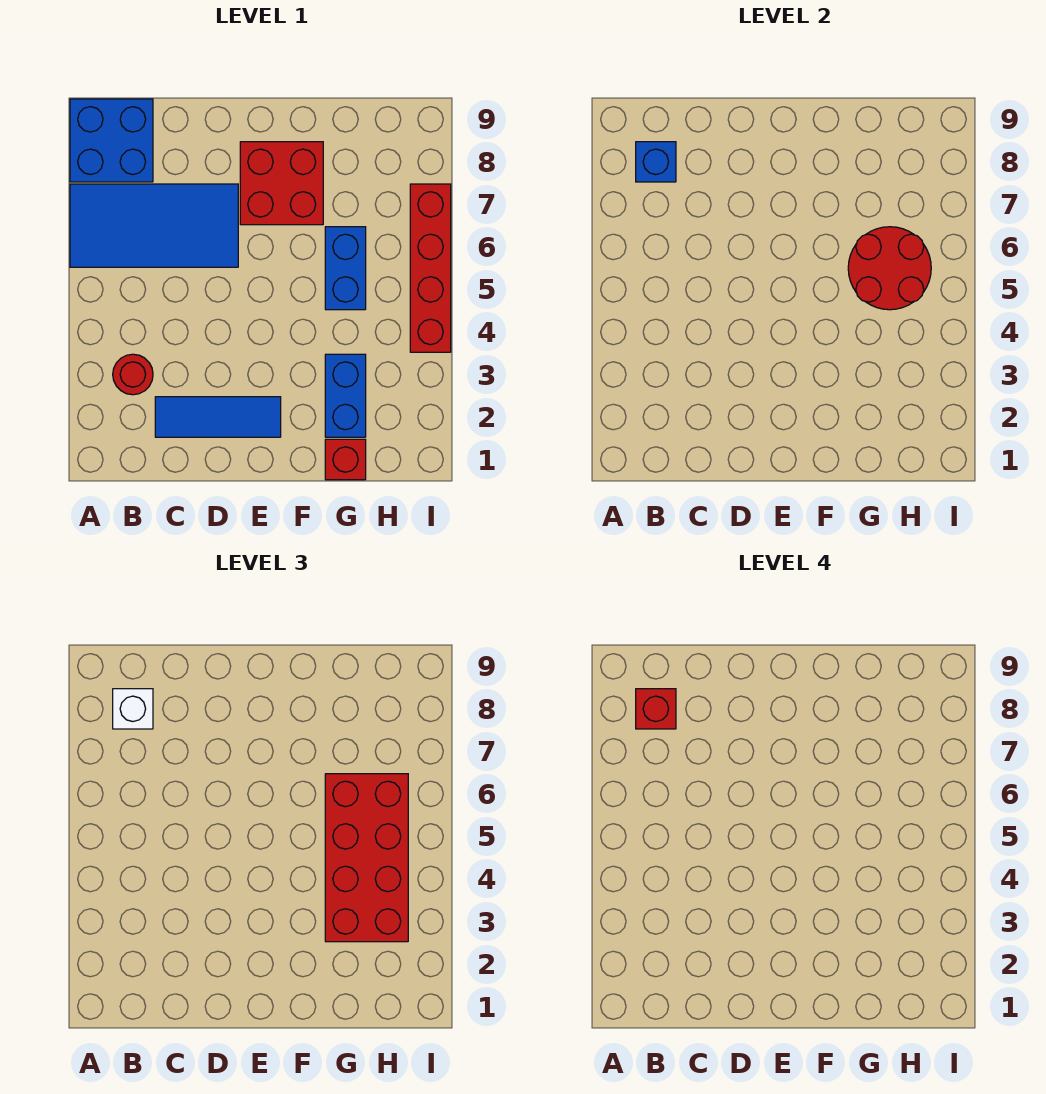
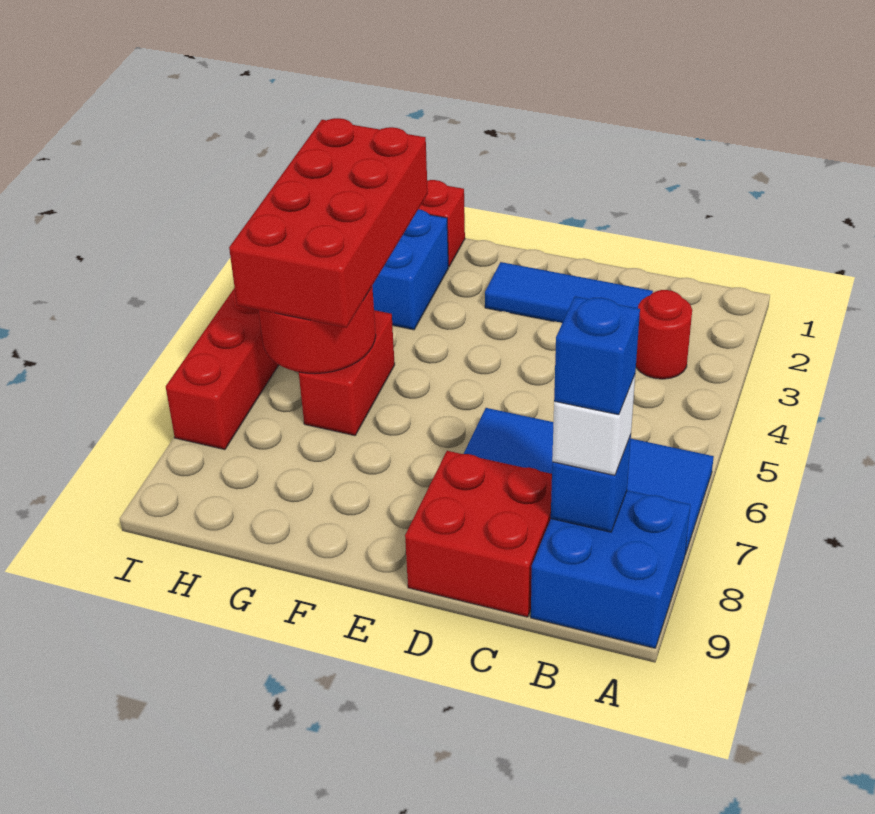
red 1x1 brick [636,689,676,729] -> blue 1x1 brick [554,296,640,415]
red 2x2 brick [240,142,323,225] -> red 2x2 brick moved to [405,451,552,617]
blue 1x2 brick [325,227,366,310] -> red 1x2 brick [299,310,395,436]

